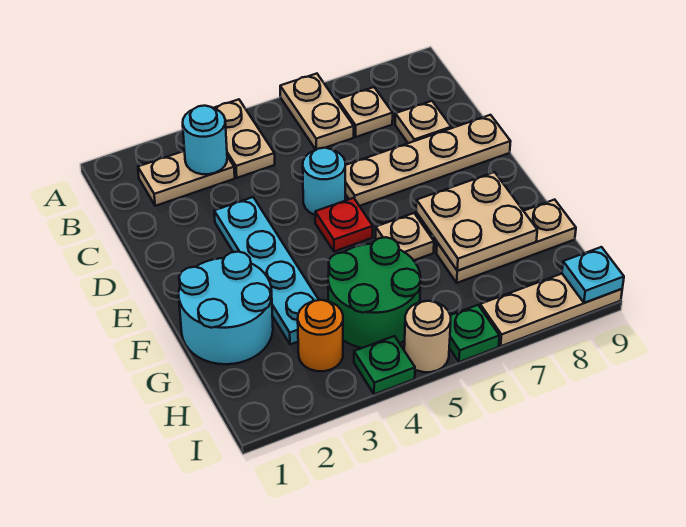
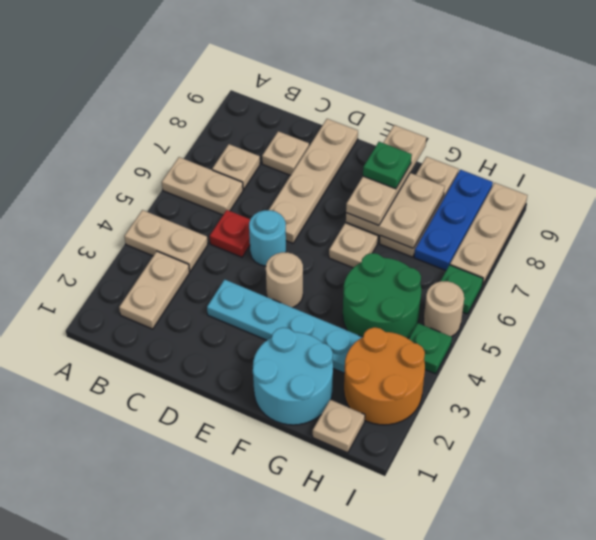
cyan 1x1 round brick [183,106,227,174] -> none
none -> tan 1x1 round brick [266,252,303,308]
red 1x1 plate [315,198,373,252] -> red 1x1 plate moved to [210,210,250,257]
none -> tan 1x3 plate [346,125,426,225]
none -> green 1x1 plate [363,142,412,189]
none -> tan 1x1 plate [313,400,365,453]
orange 1x1 round brick [298,300,343,371] -> orange 2x2 round brick [344,327,425,425]
none -> blue 1x3 plate [414,170,493,270]
cyan 1x1 plate [562,247,624,303] -> none

